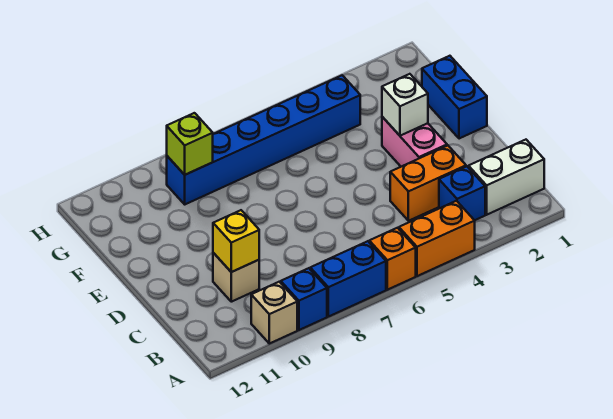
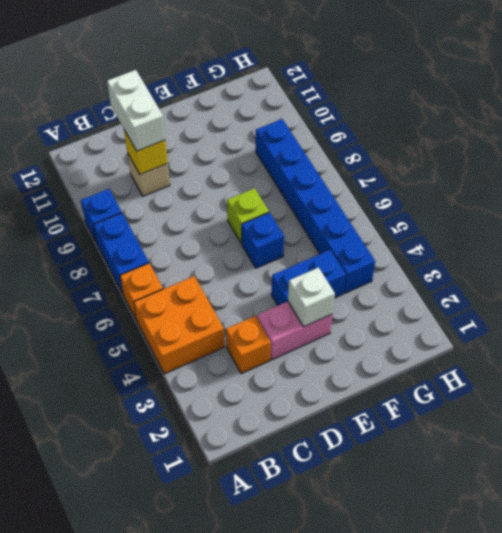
orange 1x2 brick [399,201,475,276] -> orange 2x2 brick [134,276,224,374]
tan 1x1 brick [251,282,297,344] -> none
white 1x2 brick [468,140,544,215] -> white 1x2 brick moved to [107,70,165,151]
blue 1x1 brick [439,167,485,220] -> blue 1x1 brick moved to [242,212,284,268]
orange 1x2 brick [390,146,466,221] -> orange 1x1 brick [226,316,271,374]
blue 1x2 brick [422,56,487,139] -> blue 1x2 brick moved to [271,250,346,305]
lime 1x1 brick [167,113,213,175] -> lime 1x1 brick moved to [227,188,269,244]

